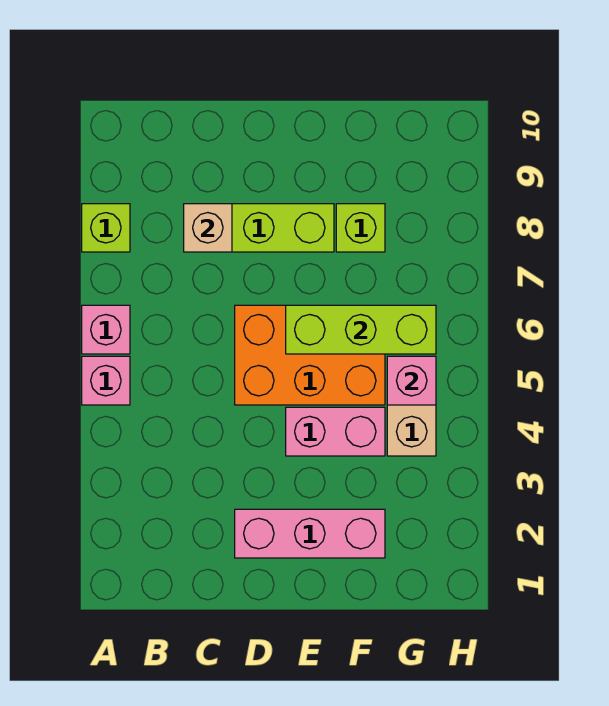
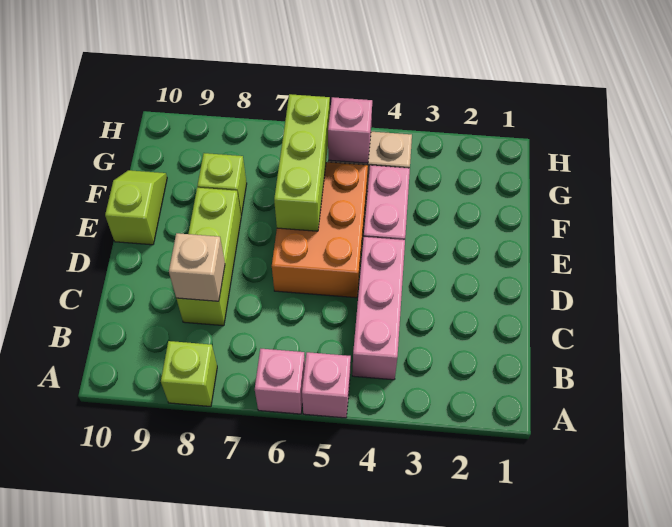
pink 1x3 brick [235,509,385,558] -> pink 1x3 brick moved to [352,237,405,380]
none -> lime 1x2 slope [105,170,167,245]

